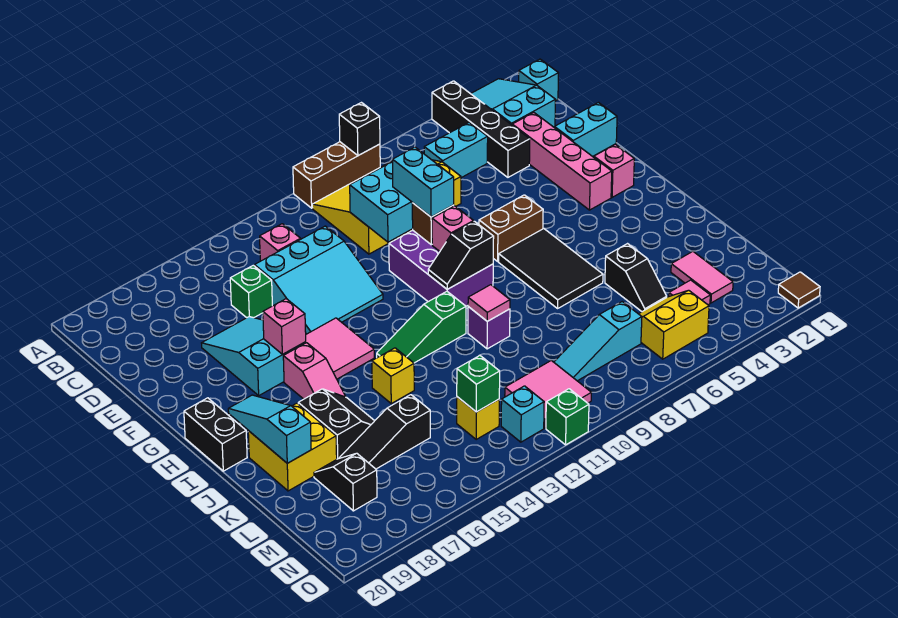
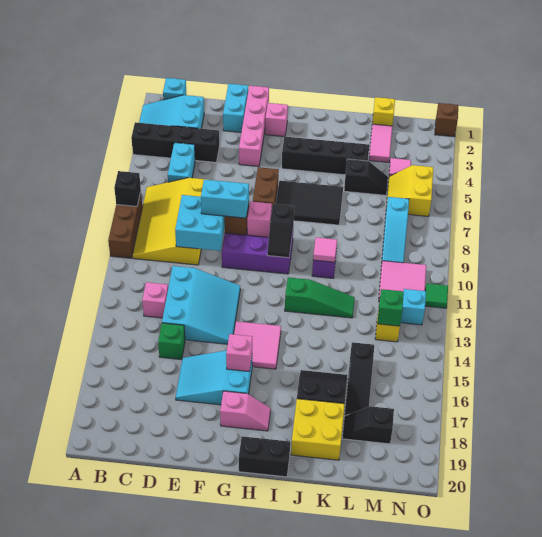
pink 1x4 brick [512,113,612,210] -> pink 1x4 brick turned to [239,86,269,167]
none -> black 1x4 brick [282,137,369,175]
pink 1x2 slope [283,343,346,399] -> pink 1x2 slope moved to [220,391,271,431]
green 1x3 slope [377,291,466,363] -> green 1x3 slope turned to [285,277,355,318]
cyan 1x3 slope [228,395,311,463] -> none
yellow 1x1 brick [372,348,414,403] -> yellow 1x1 brick moved to [372,97,395,126]
pink 1x2 tile [671,252,733,303] -> pink 1x2 tile turned to [369,124,392,163]
brown 1x1 tile [778,272,820,308] -> brown 1x1 brick [435,103,458,137]
green 1x1 brick [546,389,589,445] -> green 1x1 tile [425,283,448,308]

